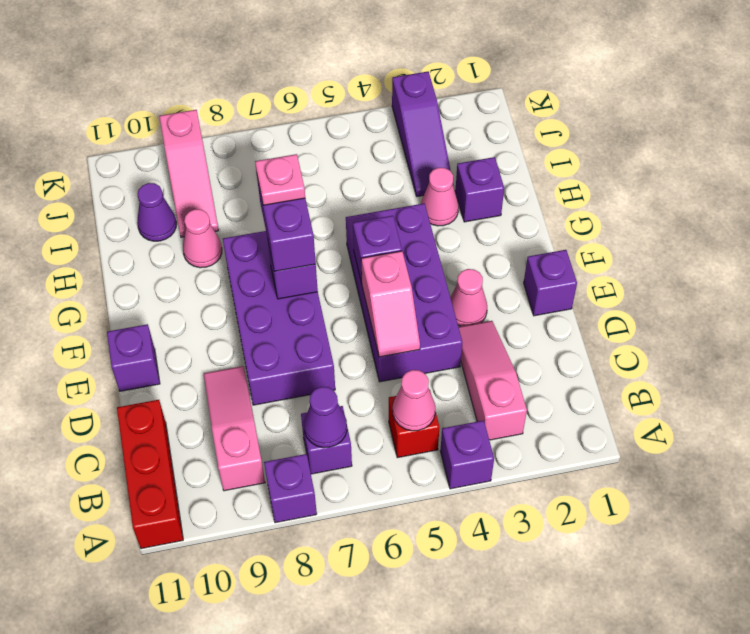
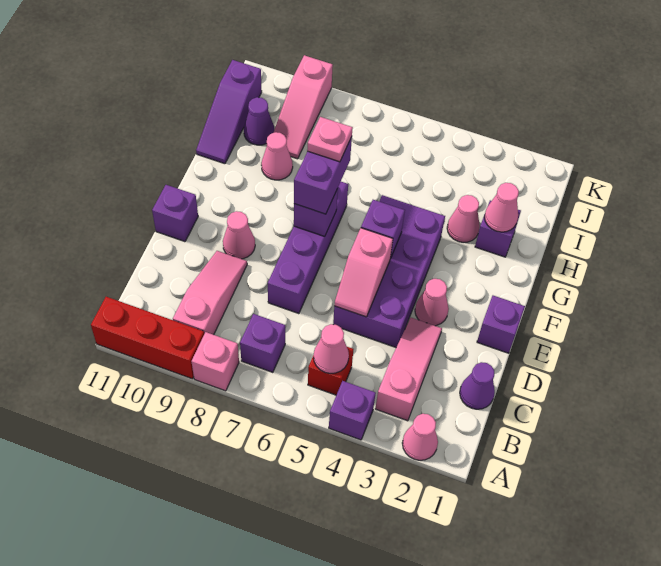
none -> pink 1x1 cone [402,414,438,460]
purple 1x1 brick [264,454,317,523] -> pink 1x1 brick [192,332,239,391]
red 1x3 brick [117,400,183,549] -> red 1x3 brick turned to [91,297,204,379]
purple 1x1 cone [304,387,347,448] -> purple 1x1 cone moved to [460,362,495,409]
purple 2x4 brick [223,231,335,405] -> purple 1x4 brick [268,182,348,314]
none -> pink 1x1 cone [223,211,255,259]
none -> pink 1x1 cone [484,183,519,232]
purple 1x3 slope [392,72,451,197] -> purple 1x3 slope moved to [196,60,262,164]

